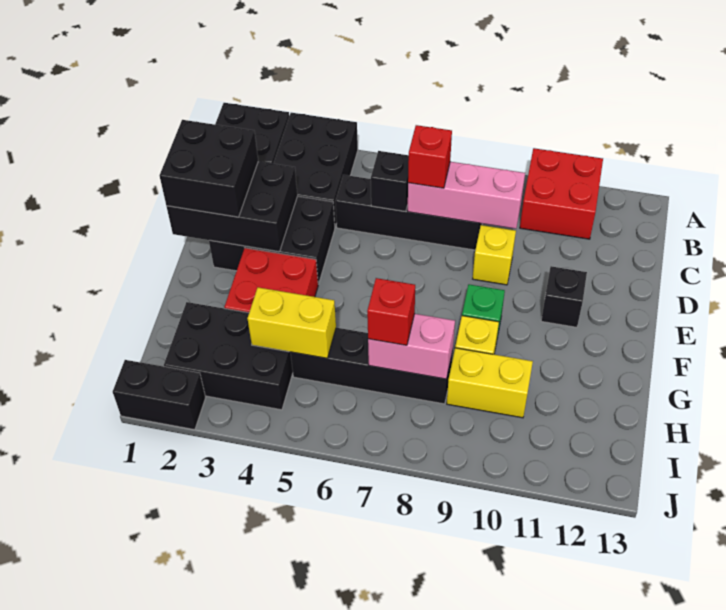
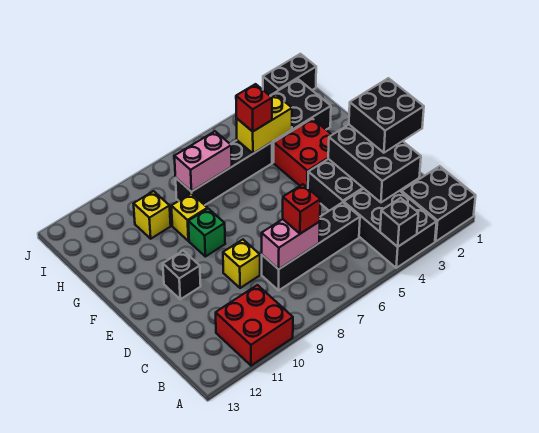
black 1x1 brick [371,151,409,211] -> black 1x1 brick moved to [380,198,418,247]
pink 1x3 brick [408,162,525,229] -> pink 1x2 brick [262,219,320,269]
black 2x3 brick [166,161,297,252] -> black 2x3 brick turned to [328,125,421,202]
red 1x1 brick [367,278,415,345] -> red 1x1 brick moved to [236,84,272,131]
yellow 1x2 brick [447,348,533,418] -> yellow 1x1 brick [134,191,171,239]

